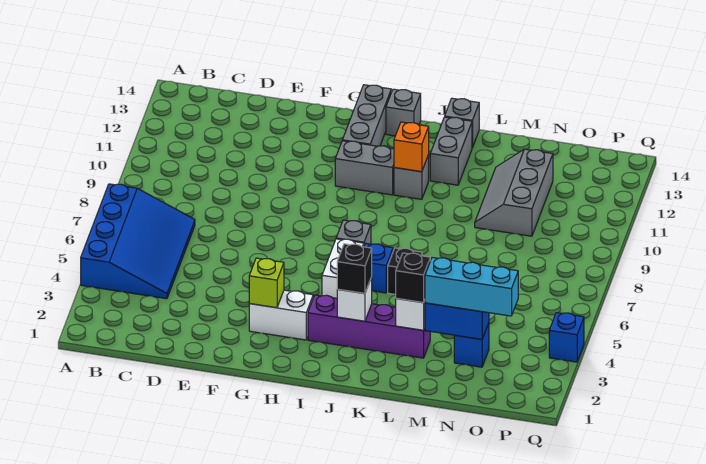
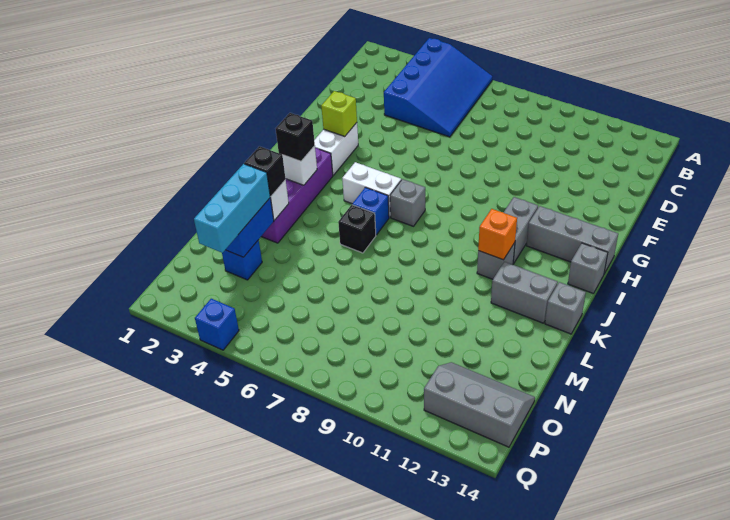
blue 3x4 slope [81,184,195,299] -> blue 3x4 slope turned to [384,38,492,137]
grey 2x3 slope [475,149,553,236] -> grey 2x3 slope moved to [424,362,535,447]

